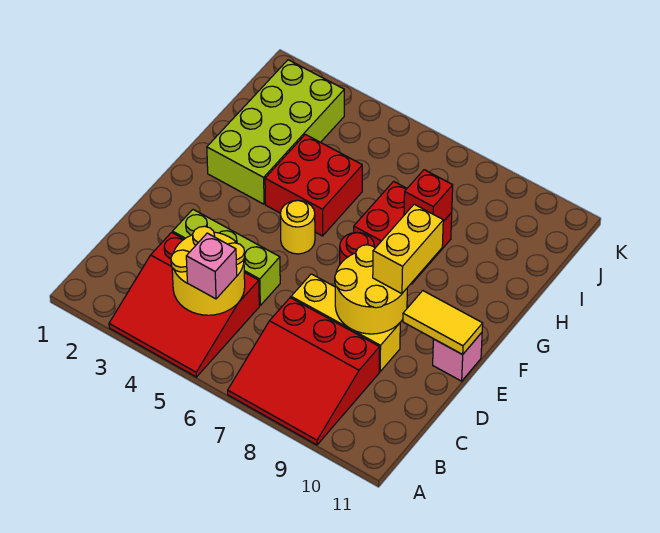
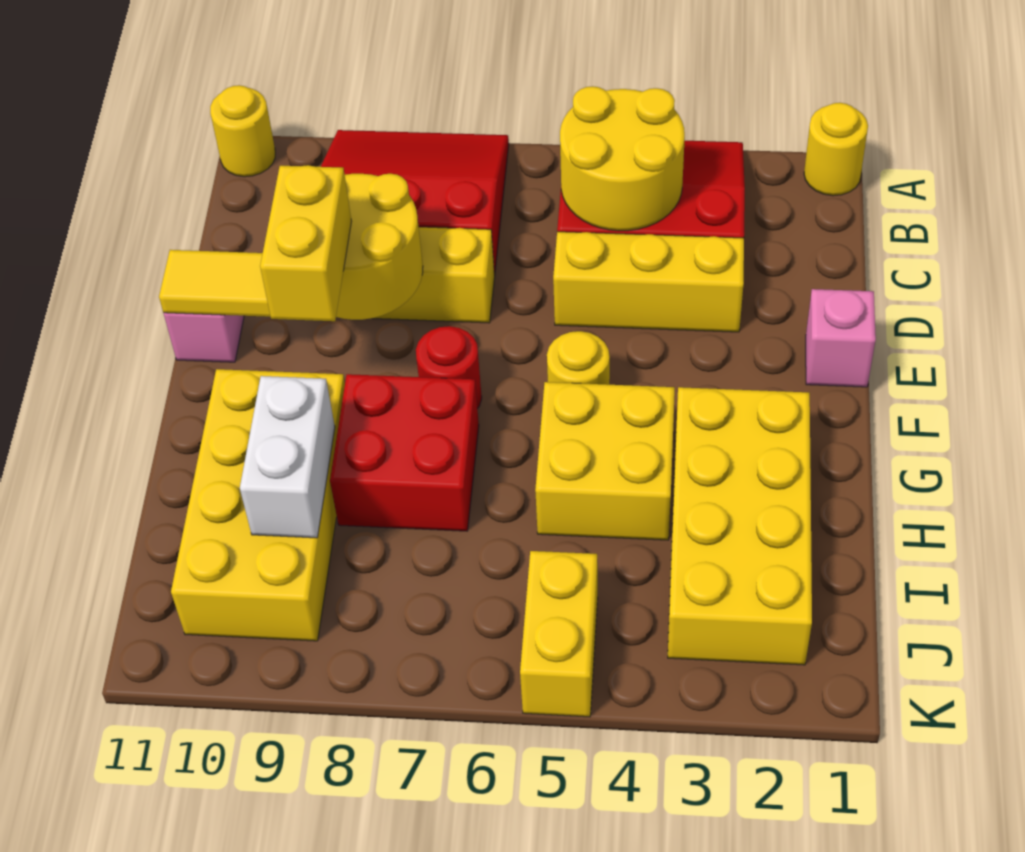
none -> yellow 1x1 round brick [804,103,868,196]
none -> yellow 1x1 round brick [210,85,275,177]
pink 1x1 brick [186,233,237,299] -> pink 1x1 brick moved to [806,289,876,387]
lime 1x3 brick [173,210,280,305] -> yellow 1x3 brick [553,232,744,332]
lime 2x4 brick [207,60,344,204] -> yellow 2x4 brick [668,387,812,665]
red 2x2 brick [265,134,362,236] -> yellow 2x2 brick [535,382,675,540]
none -> yellow 2x4 brick [171,369,345,641]
red 1x1 brick [404,170,453,222] -> none
none -> white 1x2 brick [240,376,335,538]
none -> yellow 1x2 brick [520,551,598,717]

